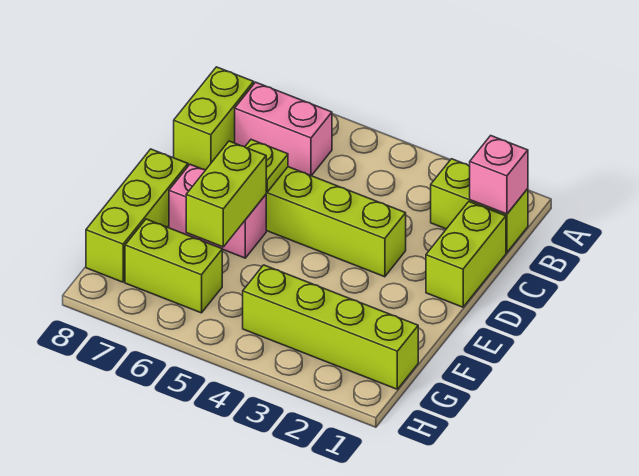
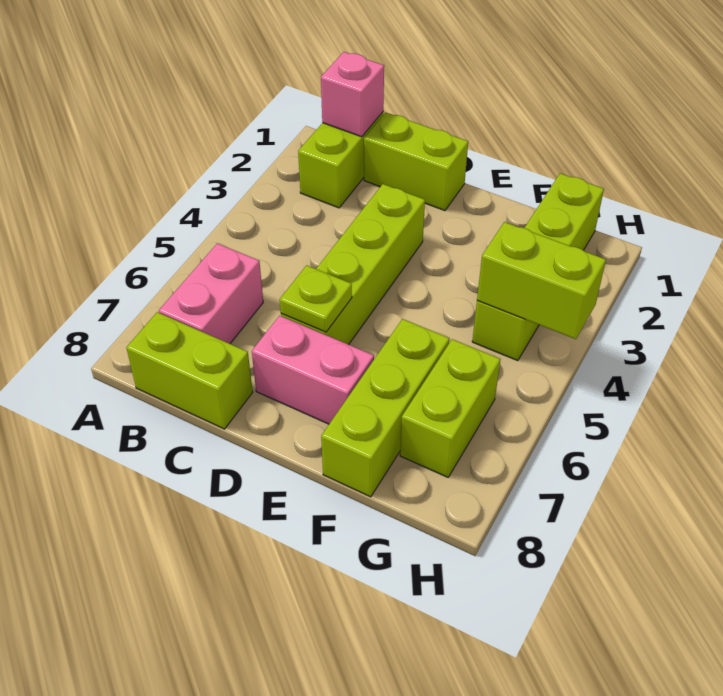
pink 1x2 brick [169,165,266,258] -> pink 1x2 brick turned to [252,316,374,424]
lime 1x2 brick [186,141,266,247] -> lime 1x2 brick moved to [477,222,606,339]
lime 1x3 brick [86,149,188,282] -> lime 1x3 brick turned to [321,319,450,497]

